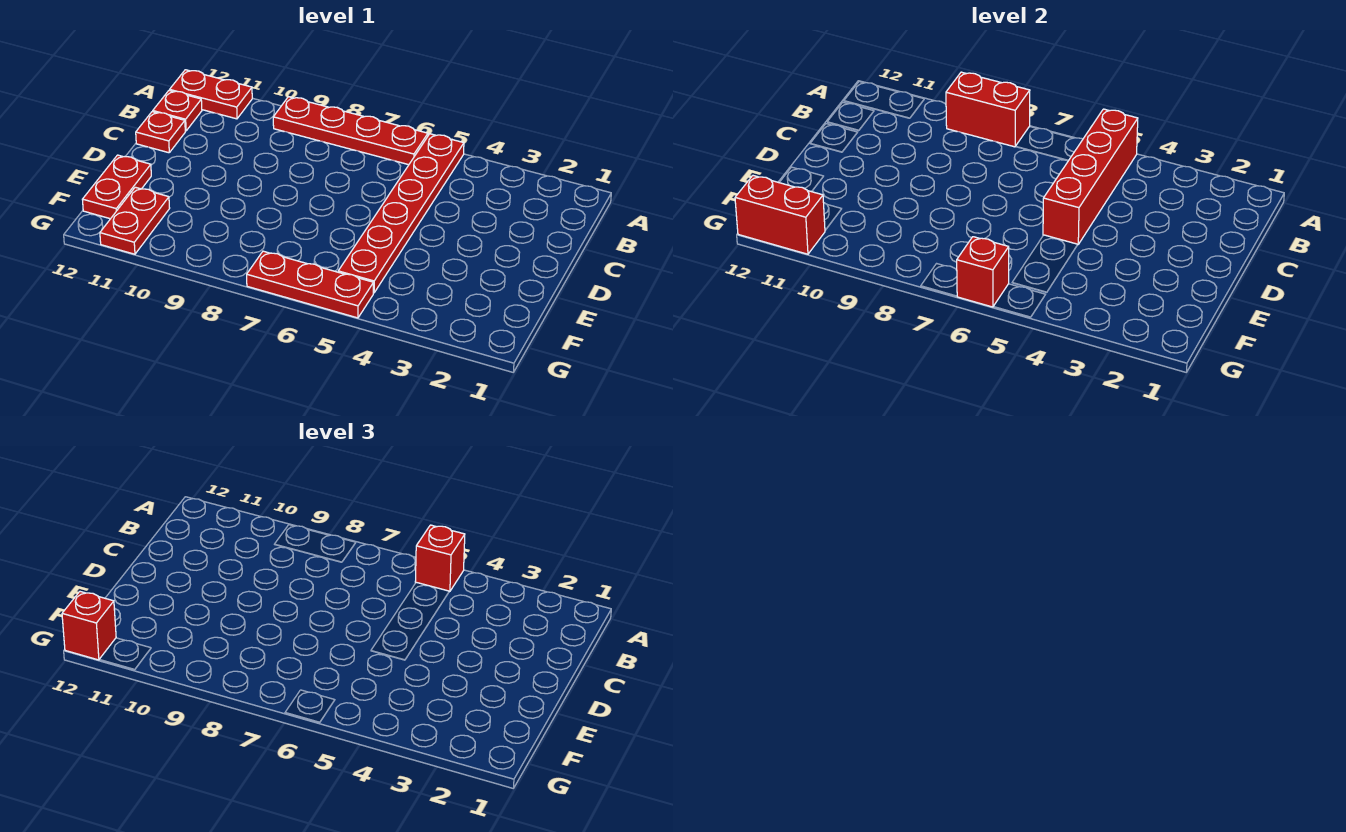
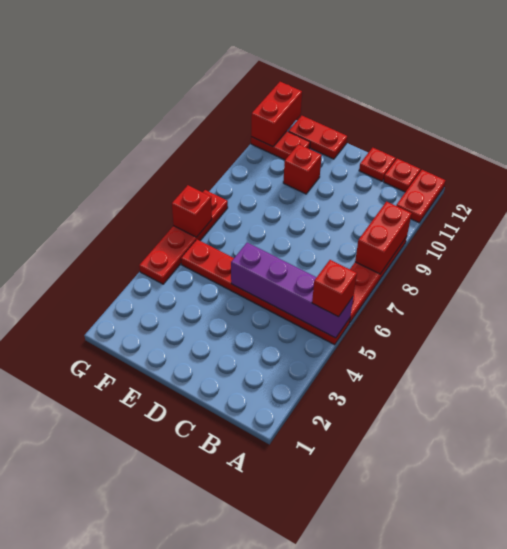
red 1x4 brick [1043,109,1138,244] -> purple 1x4 brick [231,243,353,338]
red 1x3 plate [247,251,374,318] -> red 1x4 plate [139,190,228,284]
red 1x1 brick [62,592,116,660] -> red 1x1 brick moved to [283,144,322,194]

